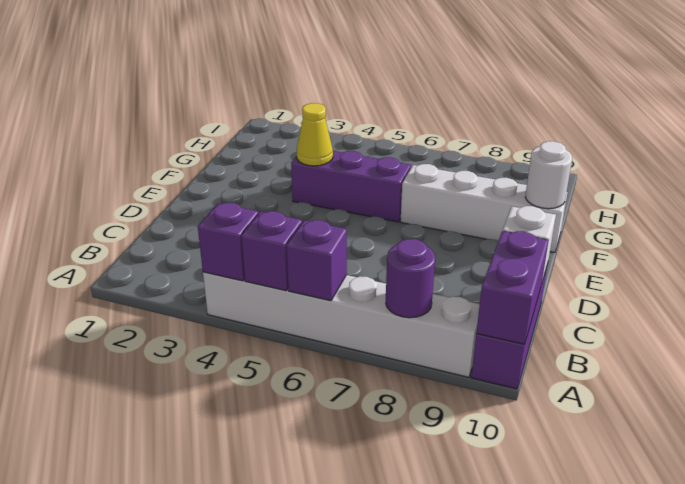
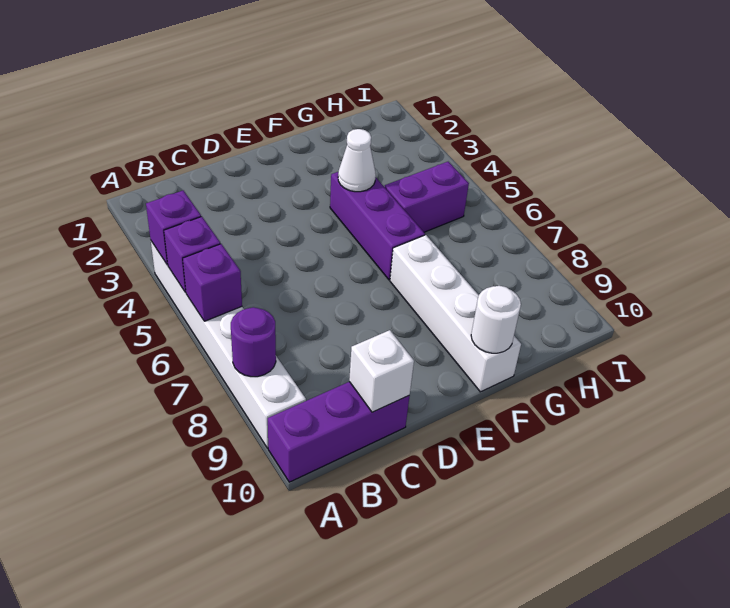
purple 1x2 brick [476,231,549,344] -> purple 1x2 brick moved to [385,162,469,232]
yellow 1x1 cone [297,103,333,166] -> white 1x1 cone [338,129,376,192]

